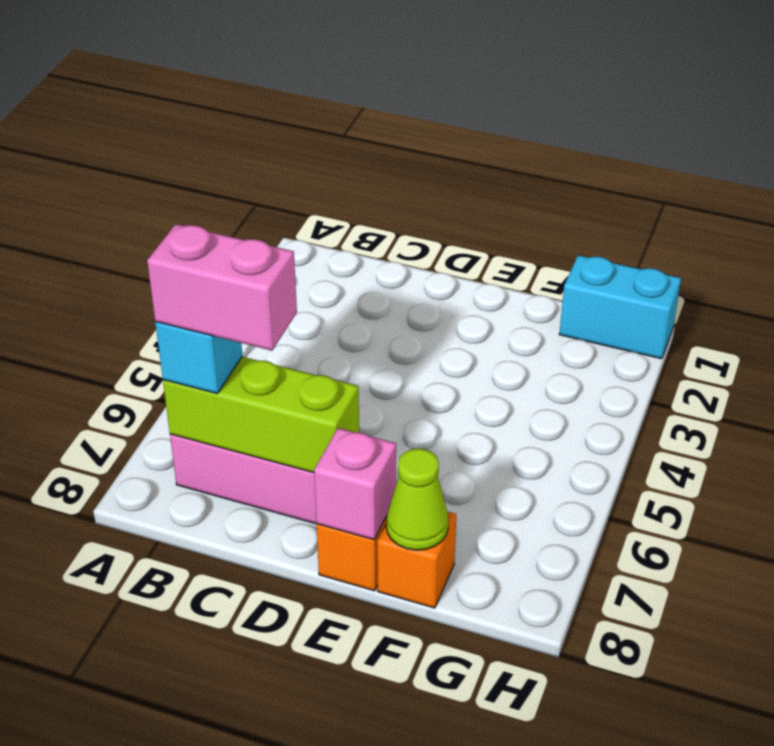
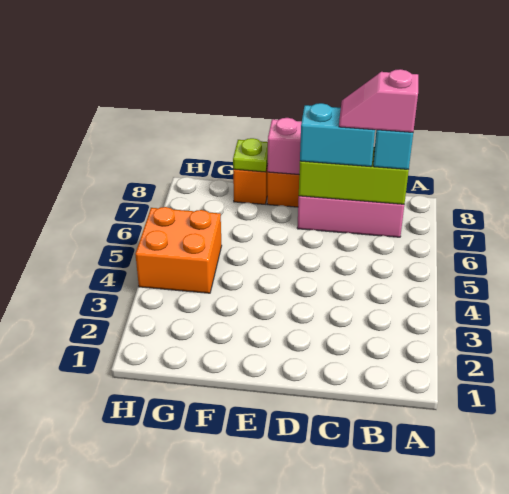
pink 1x2 brick [147,224,297,351] -> pink 1x2 slope [339,69,418,132]
lime 1x1 cone [386,449,449,550] -> lime 1x1 plate [233,138,268,172]
cyan 1x2 brick [559,255,681,359] -> cyan 1x2 brick moved to [300,103,375,167]
none -> orange 2x2 brick [135,207,222,293]

